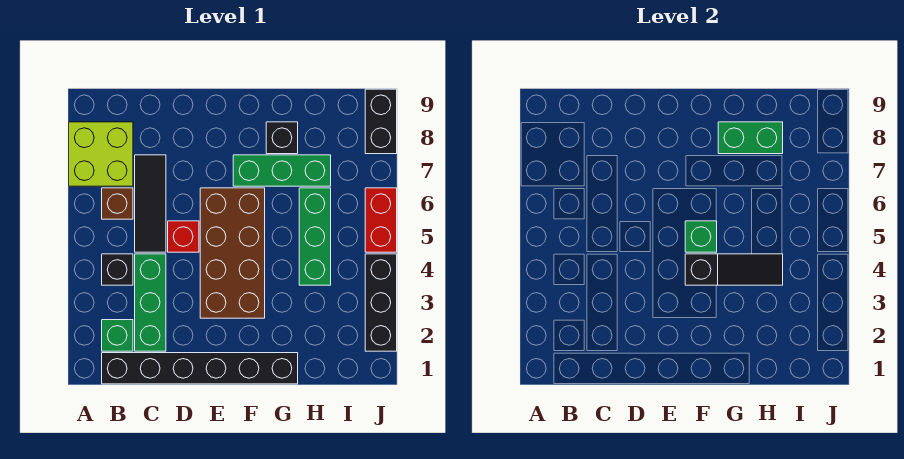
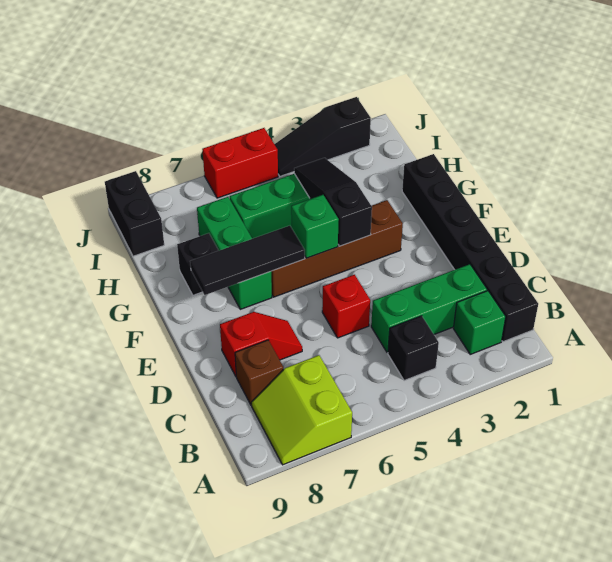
lime 2x2 brick [69,122,133,186] -> lime 2x2 slope [251,355,352,465]
brown 1x1 brick [102,188,133,219] -> brown 1x1 brick moved to [235,340,283,405]
black 1x3 tile [135,155,166,252] -> black 1x3 tile moved to [190,226,305,295]
none -> red 1x2 slope [220,312,302,376]
brown 2x4 brick [200,188,265,318] -> brown 1x4 brick [271,200,403,297]
green 1x2 brick [718,122,783,154] -> none
black 1x3 brick [365,254,397,351] -> black 1x3 slope [275,97,371,176]
black 1x2 brick [365,89,397,154] -> black 1x2 brick turned to [105,171,164,256]

